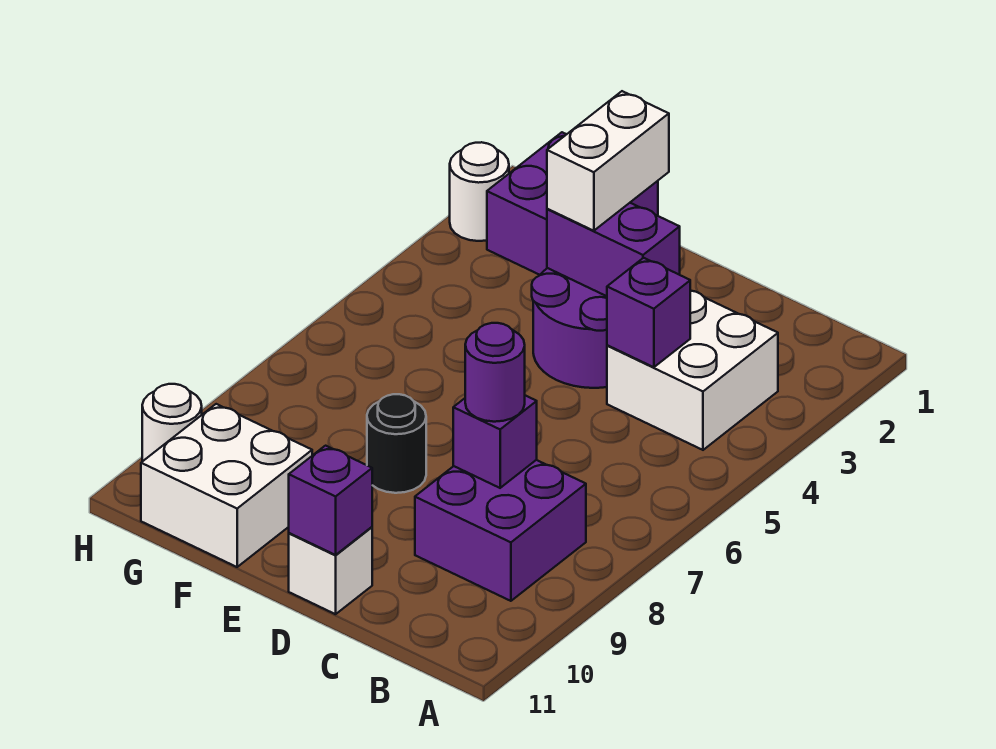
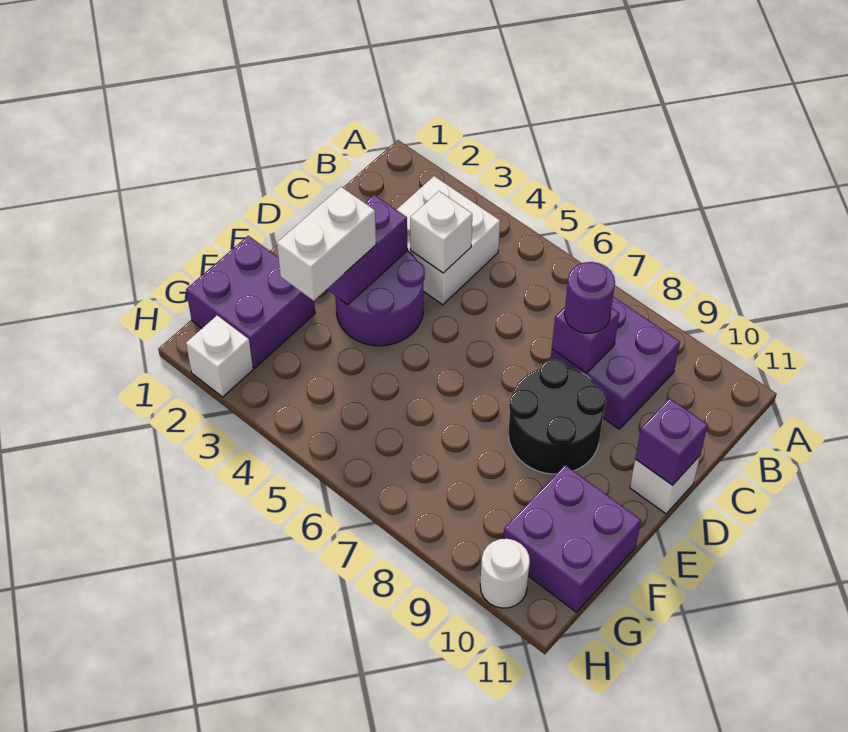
purple 1x1 brick [607,258,690,367] -> white 1x1 brick [410,191,472,273]
white 1x2 brick [547,91,669,231] -> white 1x2 brick turned to [277,187,376,301]
black 1x1 round brick [367,394,426,493] -> black 2x2 round brick [509,360,606,474]
white 2x2 brick [141,404,312,567] -> purple 2x2 brick [503,465,641,612]
white 1x1 round brick [450,142,509,241] -> white 1x1 brick [186,315,253,397]

